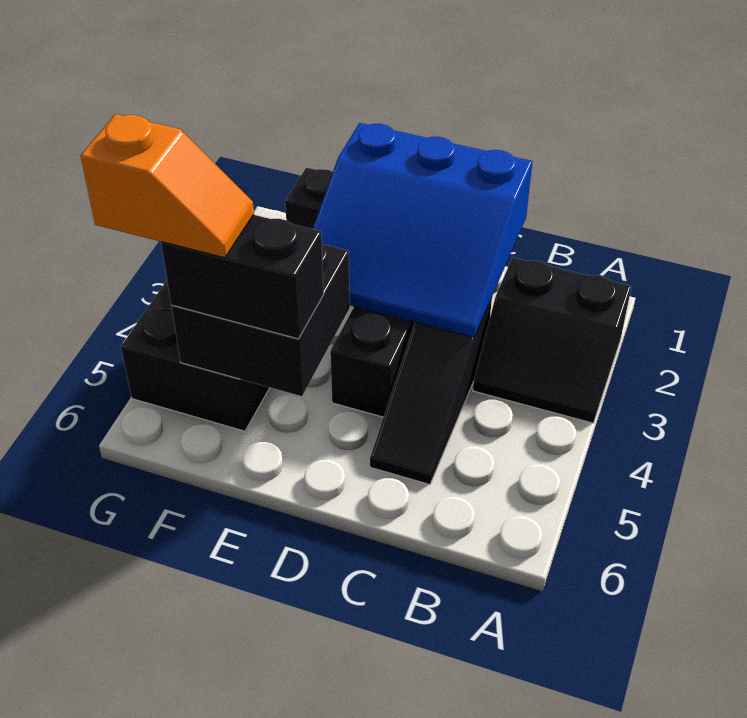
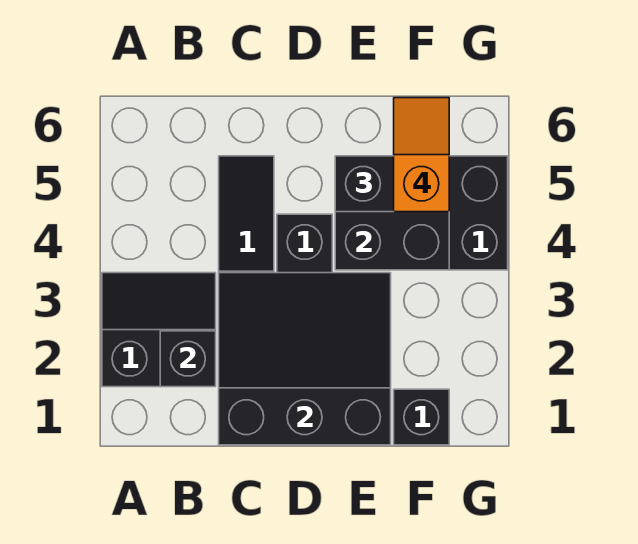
none -> black 1x1 brick [160,331,216,387]
blue 3x3 slope [313,123,533,337] -> black 3x3 slope [219,273,391,445]
orange 1x2 slope [80,114,254,258] -> orange 1x2 slope turned to [394,98,449,212]

